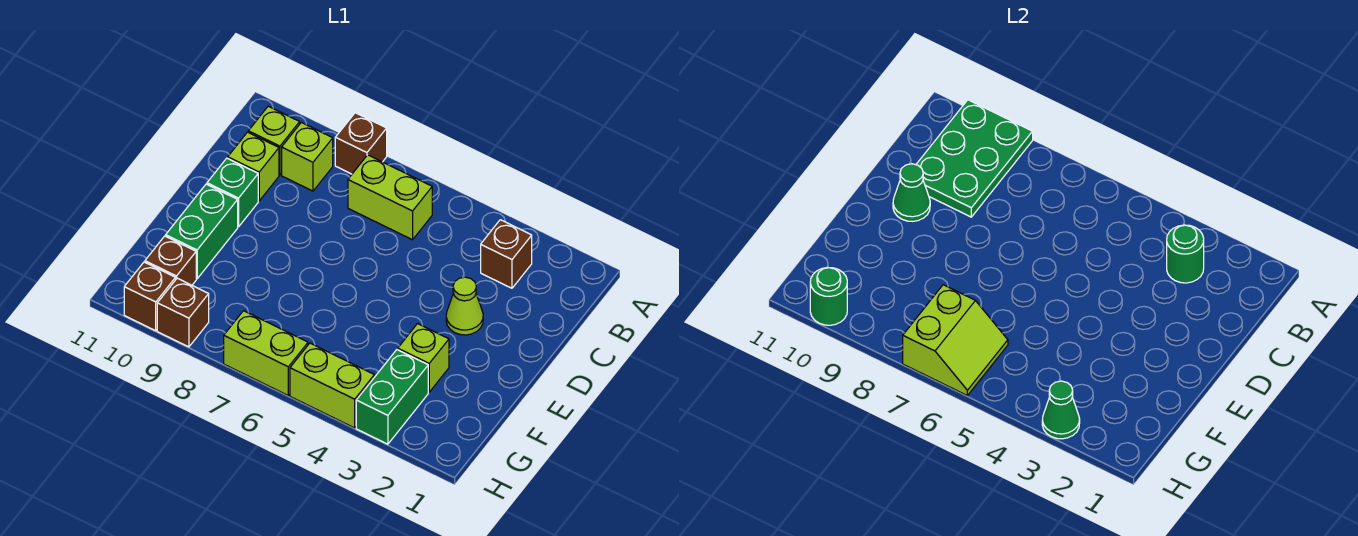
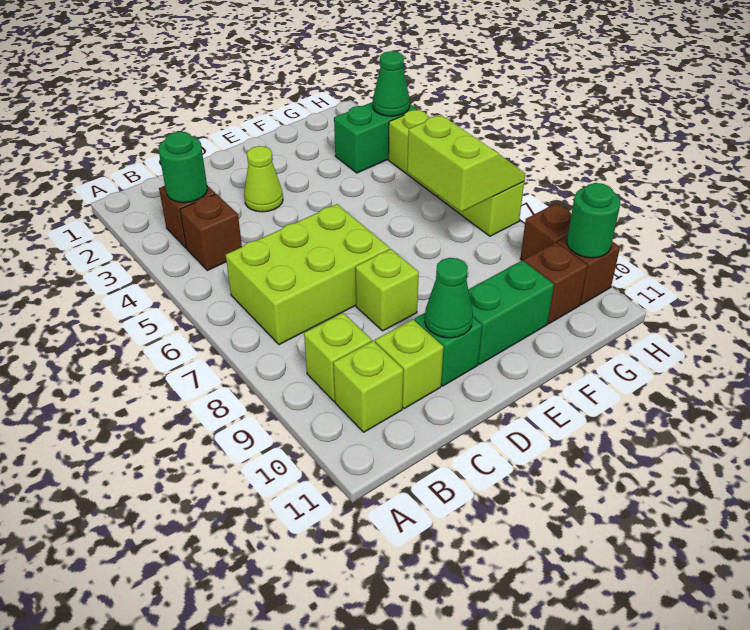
brown 1x1 brick [335,113,387,174] -> brown 1x1 brick moved to [180,194,242,270]
green 2x3 plate [916,100,1033,217] -> none
lime 1x2 brick [348,155,432,240] -> lime 2x3 brick [226,204,390,345]
lime 1x1 brick [398,324,449,392] -> lime 1x1 brick moved to [356,249,419,331]
lime 2x2 slope [903,285,1008,395] -> lime 2x2 slope turned to [407,115,525,212]

